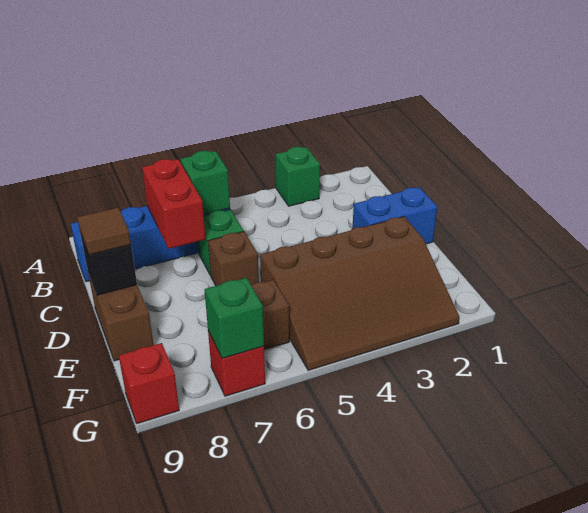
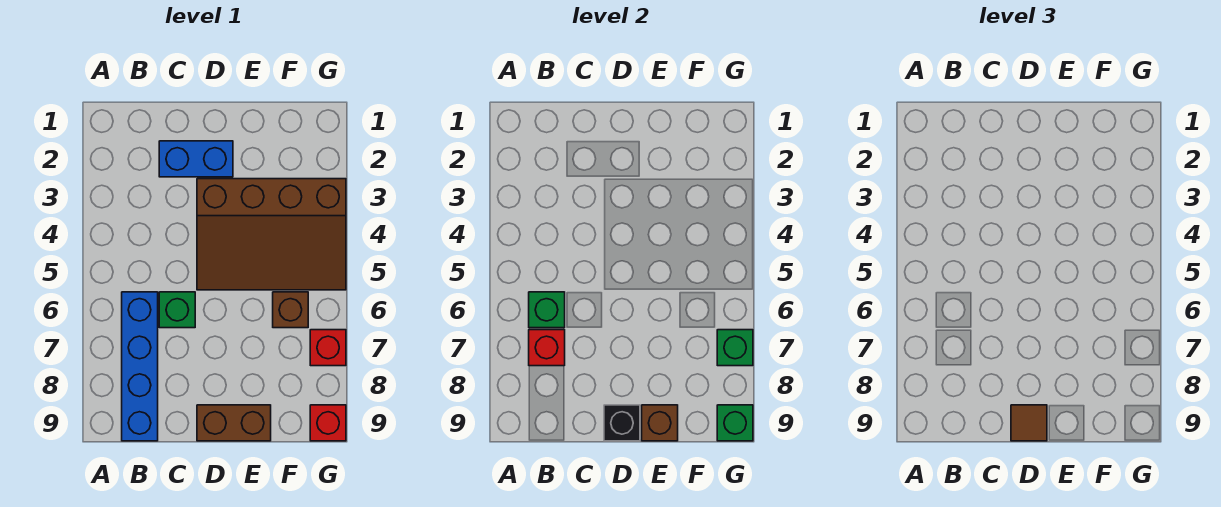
green 1x1 brick [276,147,320,206] -> green 1x1 brick moved to [717,405,753,441]
red 1x2 brick [142,159,205,249] -> red 1x1 brick [529,330,565,366]
blue 1x2 brick [352,187,437,244] -> blue 1x2 brick turned to [159,141,233,177]
brown 1x1 brick [208,232,259,286] -> brown 1x1 brick moved to [642,405,678,441]
brown 3x4 slope [260,217,460,370] -> brown 3x4 slope turned to [197,179,346,290]

